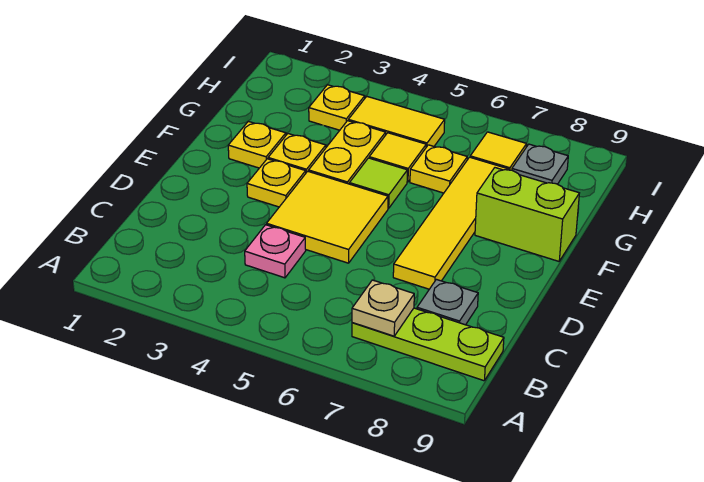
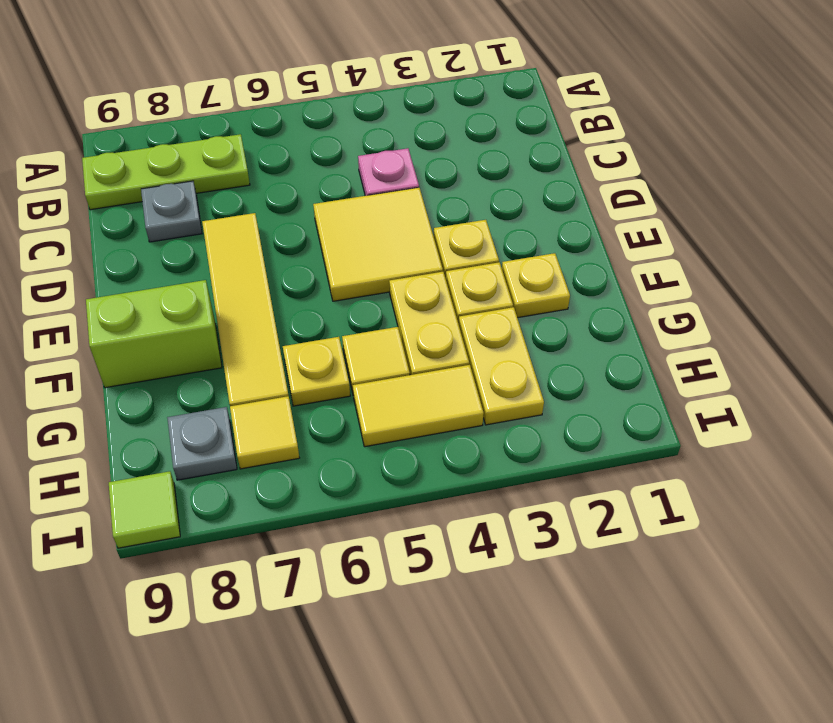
tan 1x1 plate [352,280,414,336] -> none
lime 1x1 tile [349,158,407,208] -> lime 1x1 tile moved to [109,471,180,548]
yellow 1x1 plate [309,85,365,130] -> yellow 1x2 plate [459,307,544,425]

